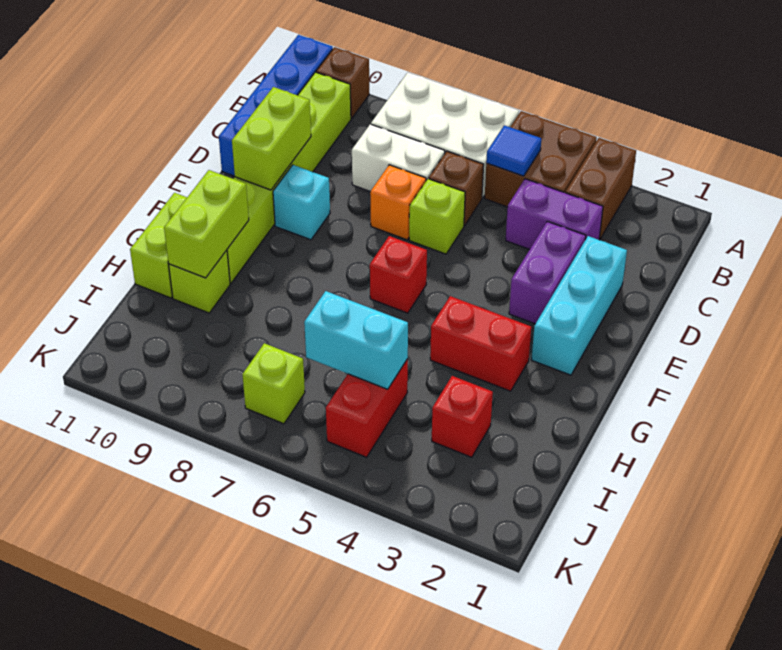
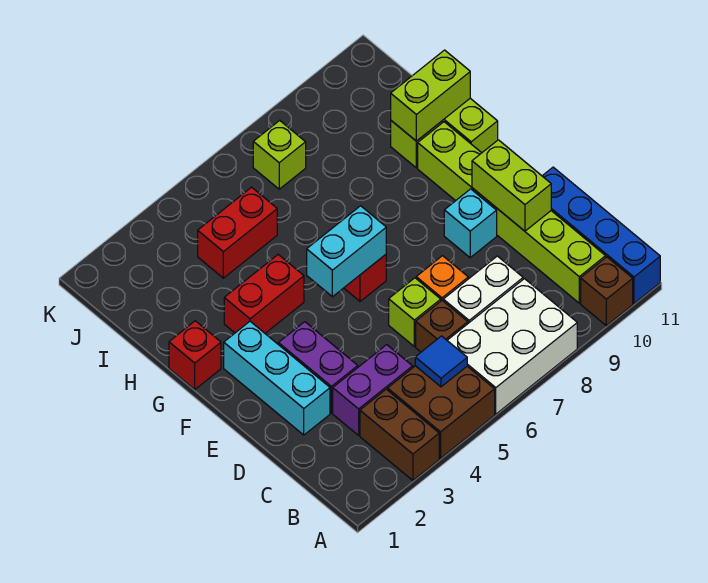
lime 1x2 brick [164,170,249,278] -> lime 1x2 brick turned to [391,50,470,141]
red 1x1 brick [432,376,493,457] -> red 1x1 brick moved to [169,321,221,389]
red 1x2 brick [326,359,408,457] -> red 1x2 brick turned to [198,187,277,278]
cyan 1x2 brick [304,291,408,389] -> cyan 1x2 brick moved to [307,206,386,297]

